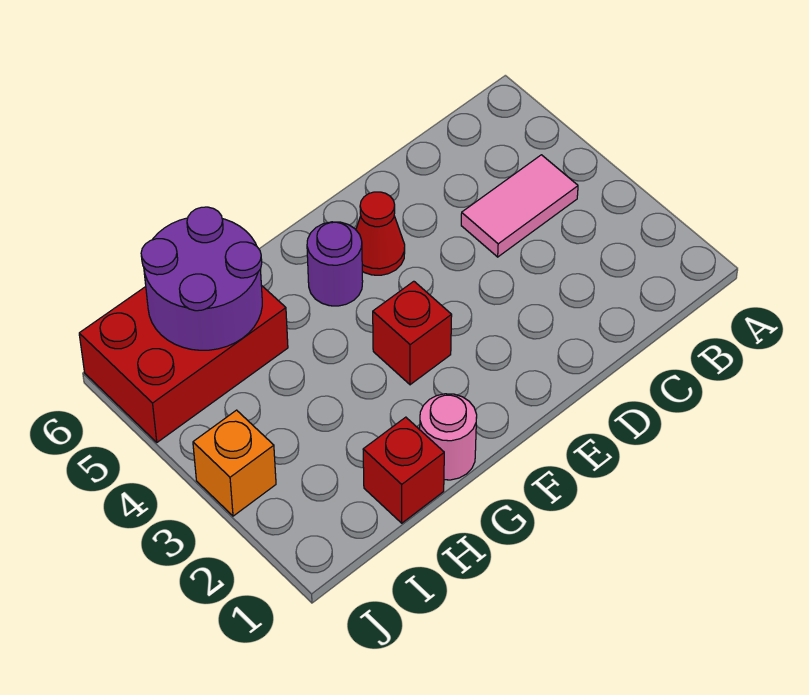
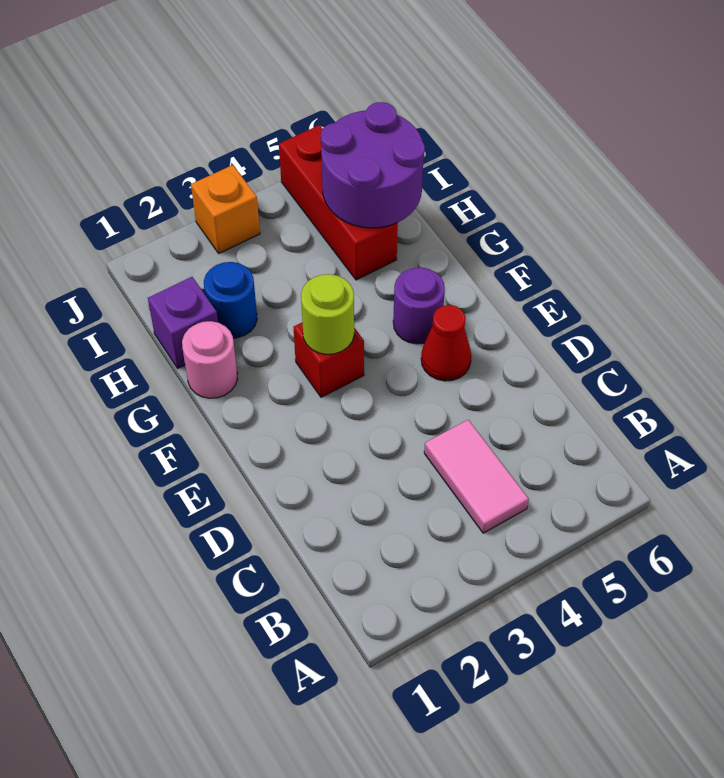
none -> lime 1x1 round brick [301,274,354,354]
red 1x1 brick [363,417,444,523] -> purple 1x1 brick [148,277,218,368]
none -> blue 1x1 round brick [204,262,257,338]
red 2x3 brick [79,285,288,442] -> red 1x3 brick [279,125,398,280]

